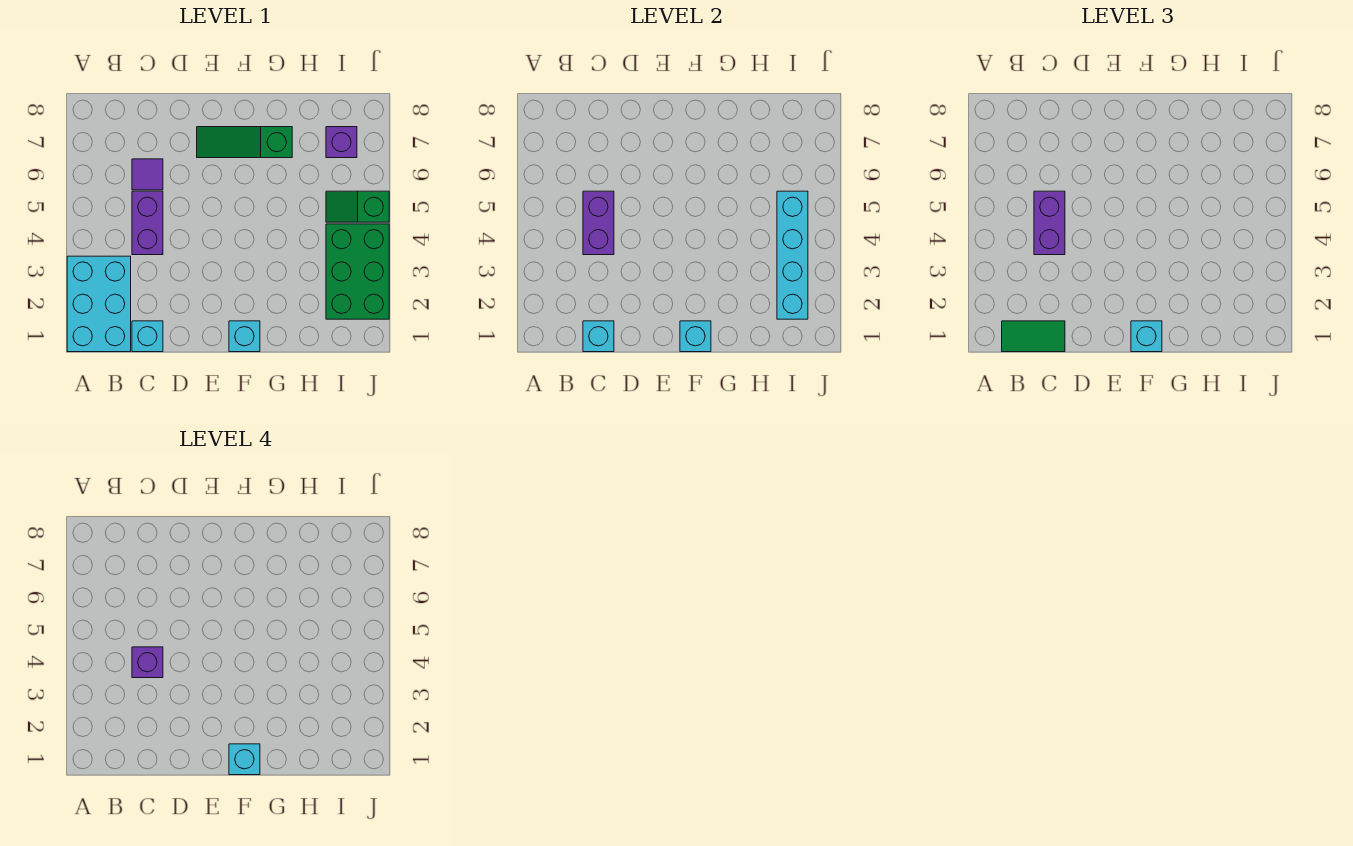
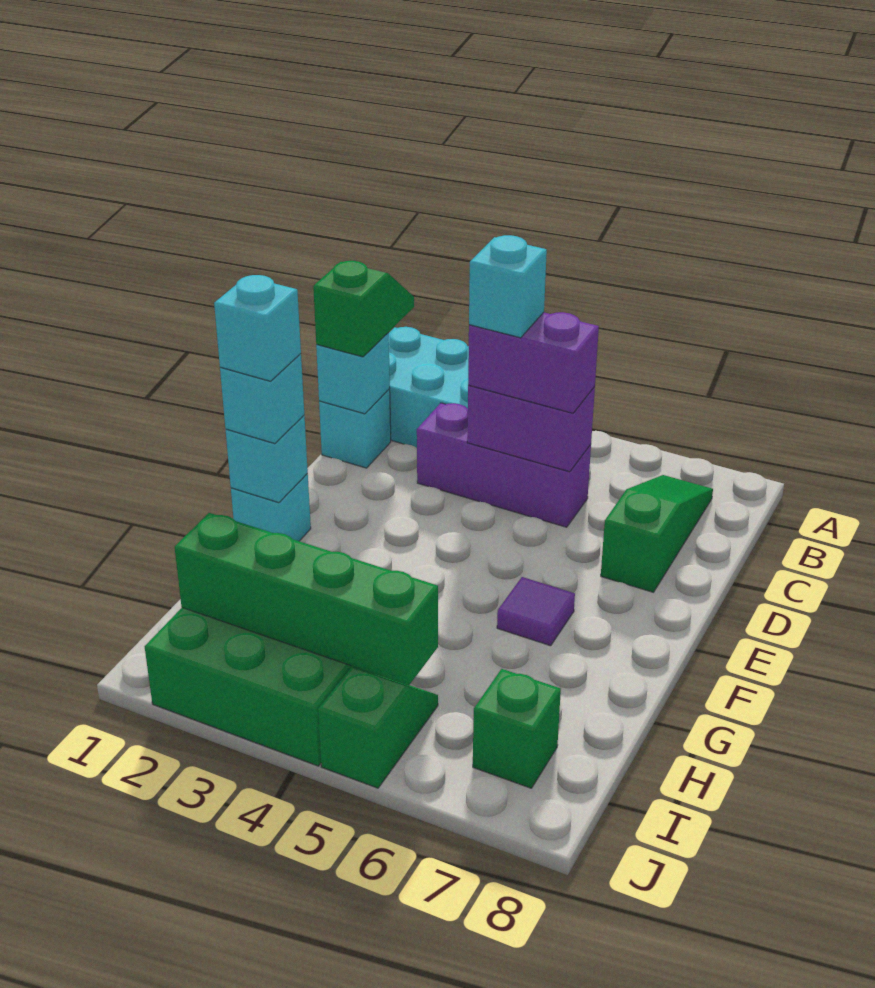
green 1x2 tile [1002,321,1065,352] -> green 1x2 slope [313,261,414,357]
purple 1x2 brick [132,191,163,255] -> purple 1x3 brick [417,403,591,527]
purple 1x1 brick [132,647,163,678] -> cyan 1x1 brick [469,235,547,338]
purple 1x1 tile [132,159,163,190] -> purple 1x1 tile moved to [497,577,575,646]
green 1x3 slope [197,127,292,158] -> green 1x3 slope moved to [601,475,713,592]
cyan 1x4 brick [777,191,808,319] -> green 1x4 brick [175,513,438,686]
purple 1x1 brick [326,127,357,158] -> green 1x1 brick [473,669,561,788]

